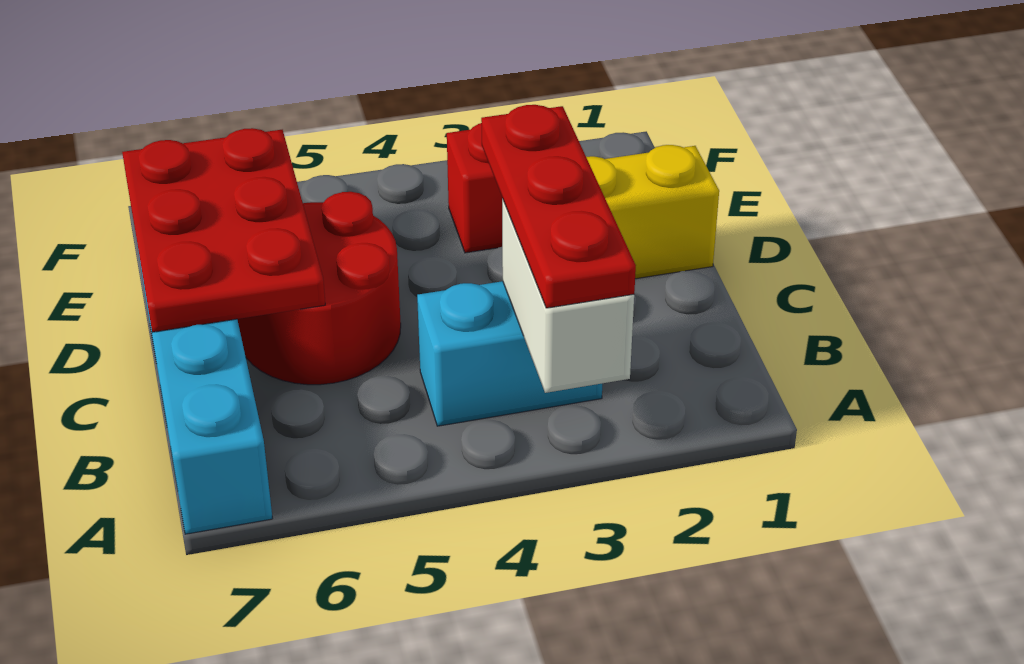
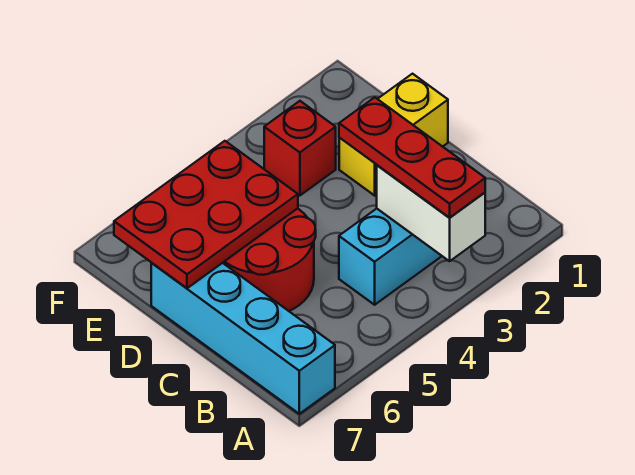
red 2x3 plate [122,128,325,332] -> red 2x3 plate turned to [114,141,298,288]

